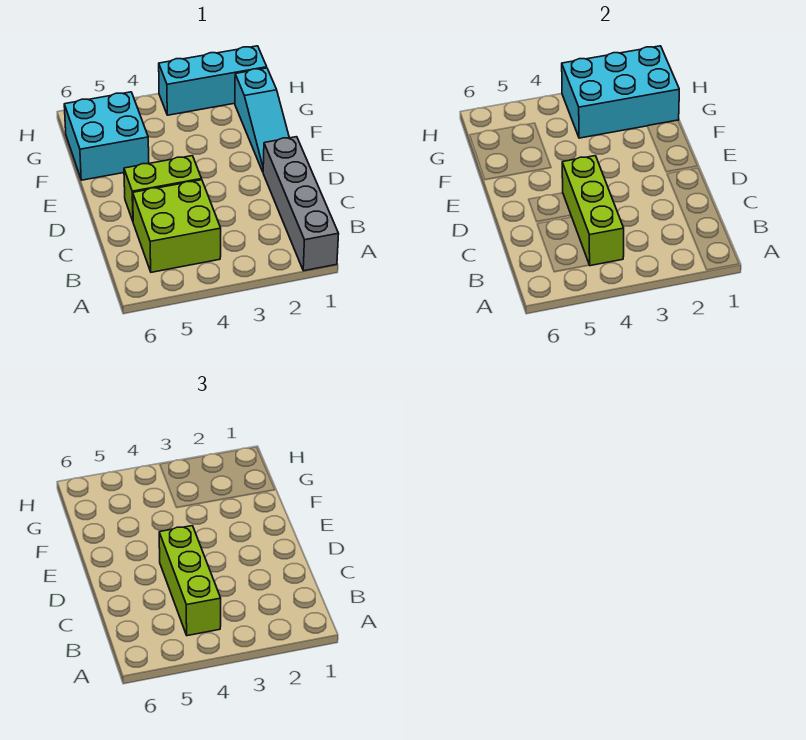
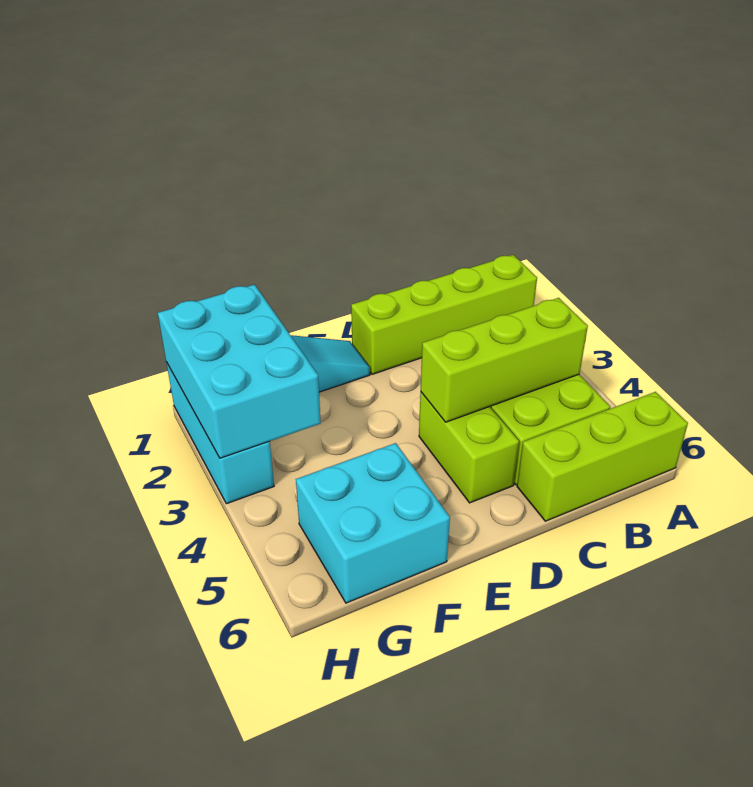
grey 1x4 brick [263,137,339,271] -> lime 1x4 brick [351,255,537,374]
lime 1x3 brick [159,526,221,636] -> lime 1x3 brick moved to [517,392,688,521]

